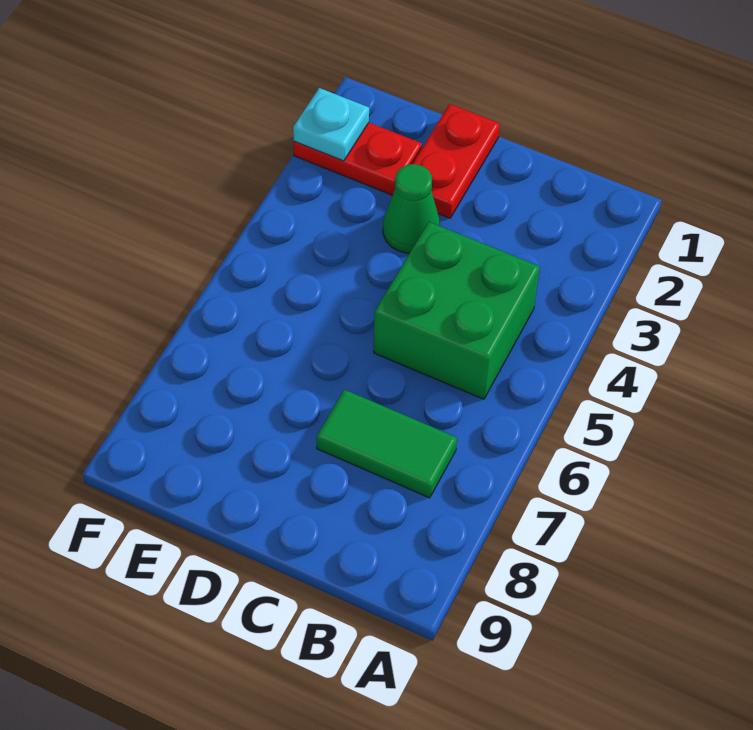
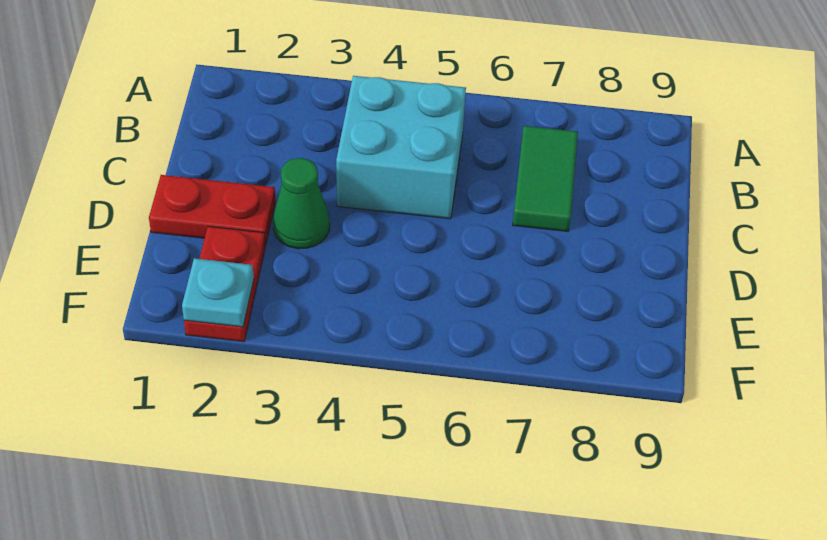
green 2x2 brick [374,222,540,399] -> cyan 2x2 brick [336,76,466,219]

